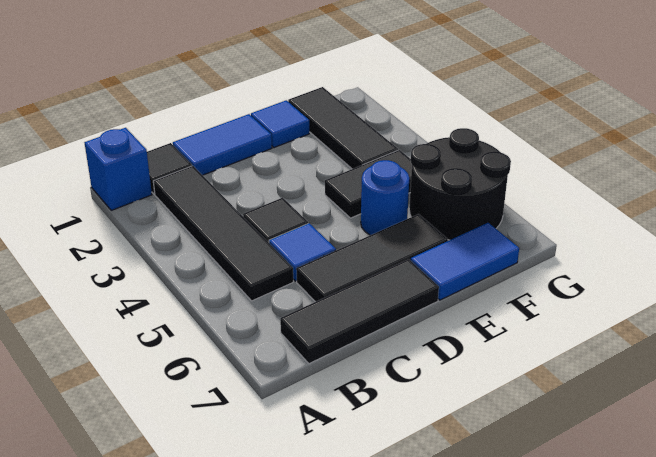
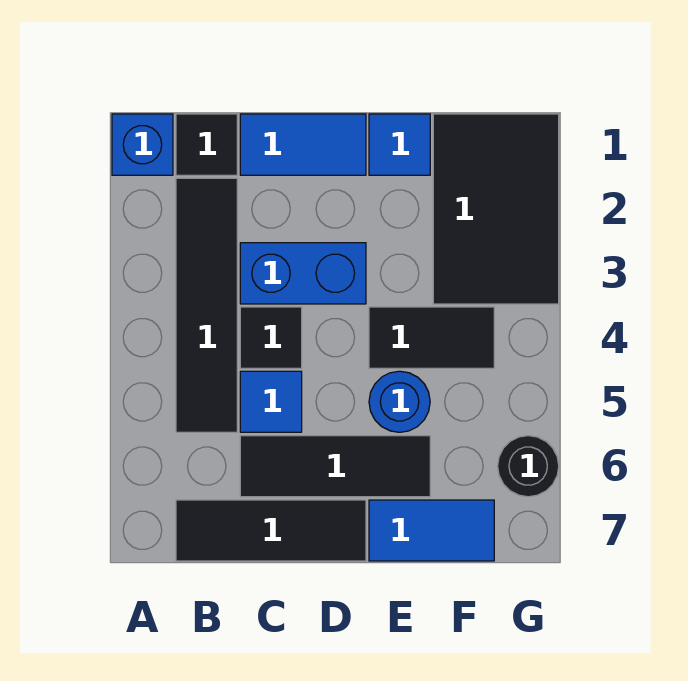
none -> blue 1x2 brick [240,243,366,304]
black 1x3 tile [288,87,398,169] -> black 2x3 tile [433,114,559,304]
black 2x2 round brick [409,128,511,240] -> black 1x1 round brick [498,436,559,497]

